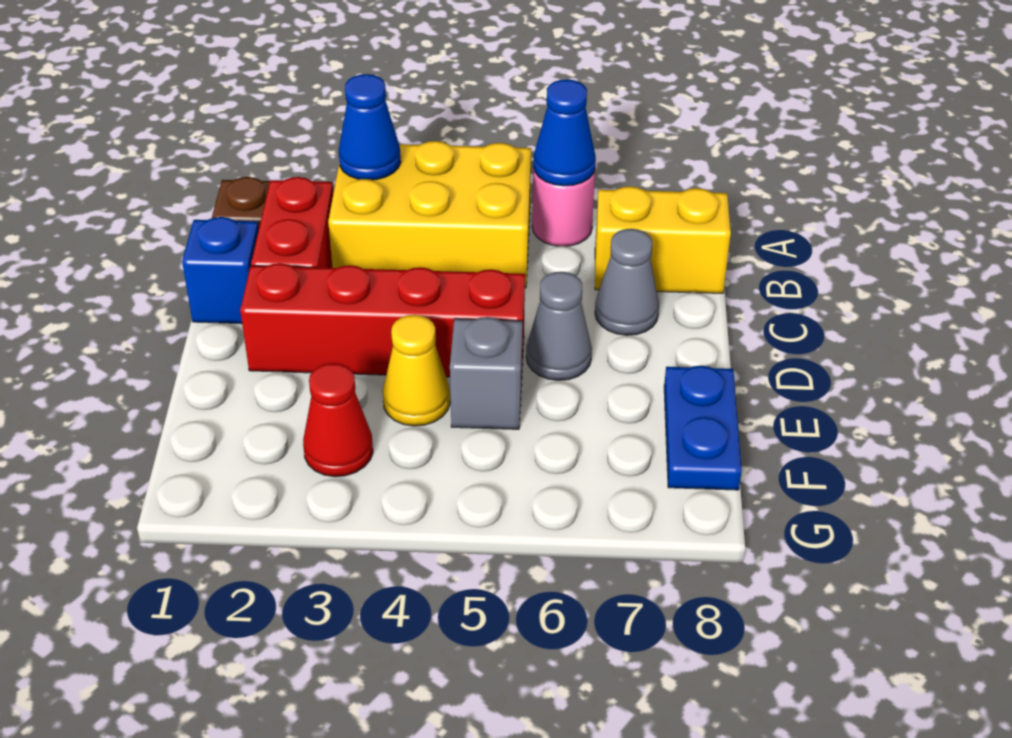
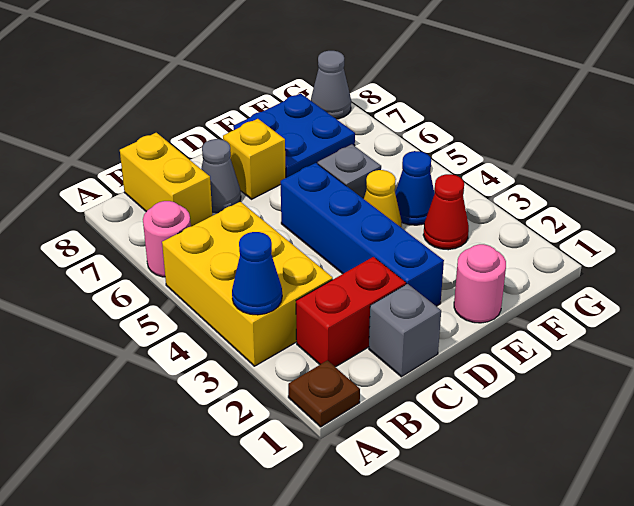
blue 1x1 cone [533,79,596,186] -> blue 1x1 cone moved to [395,151,435,225]
blue 1x1 brick [182,217,259,324] -> grey 1x1 brick [369,284,441,377]
red 1x4 brick [240,263,525,377] -> blue 1x4 brick [281,163,444,306]
grey 1x1 cone [526,272,592,380] -> grey 1x1 cone moved to [311,51,351,119]
none -> yellow 1x1 brick [223,119,286,199]
none -> pink 1x1 round brick [454,244,506,323]
blue 1x2 plate [664,366,742,490] -> blue 2x2 plate [233,93,355,178]

